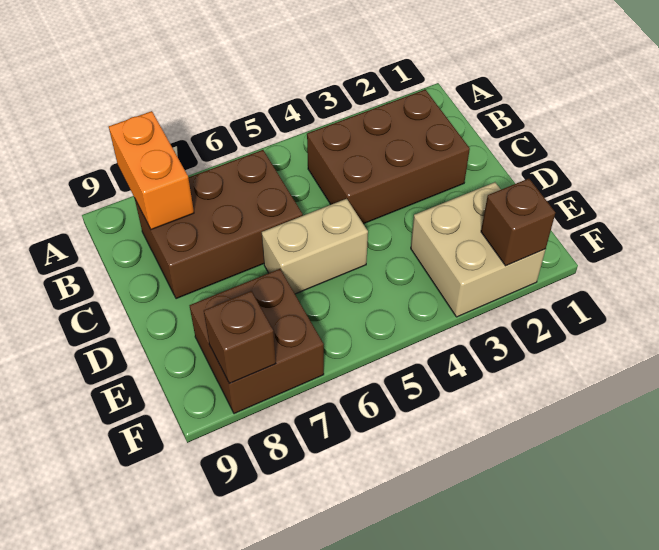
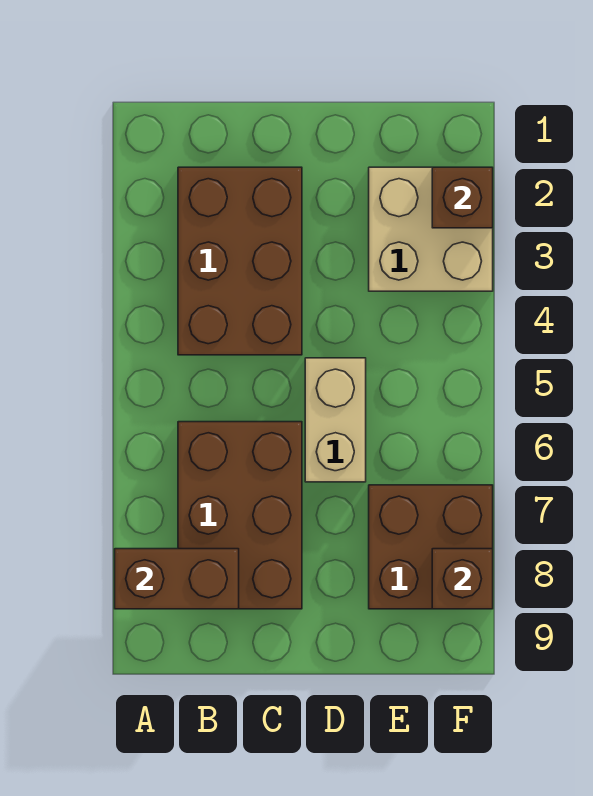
orange 1x2 brick [109,111,194,230] -> brown 1x2 brick [115,549,239,609]

